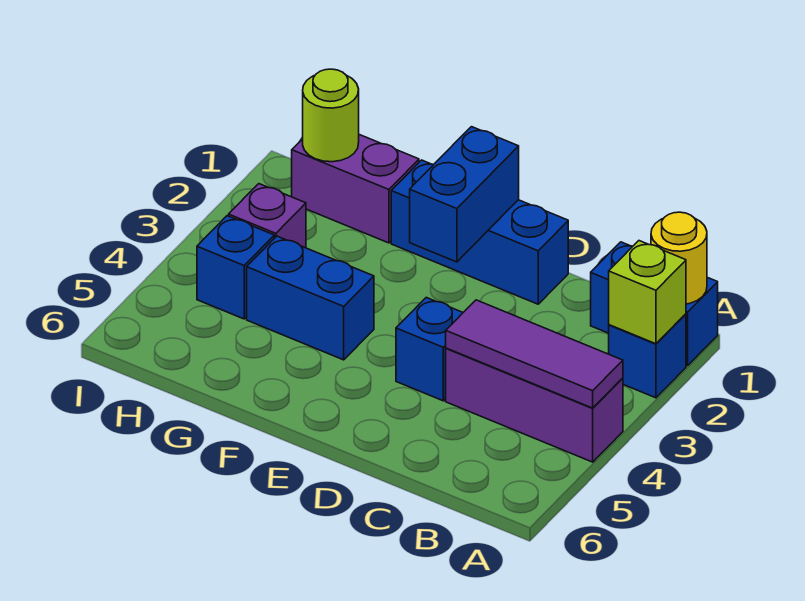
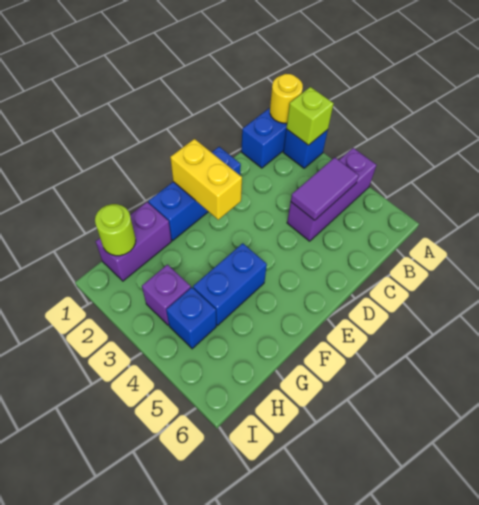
purple 1x3 tile [446,300,623,408] -> purple 1x2 tile [291,157,359,220]
blue 1x1 brick [396,298,463,401] -> none
blue 1x2 brick [410,127,519,262] -> yellow 1x2 brick [170,139,242,220]

